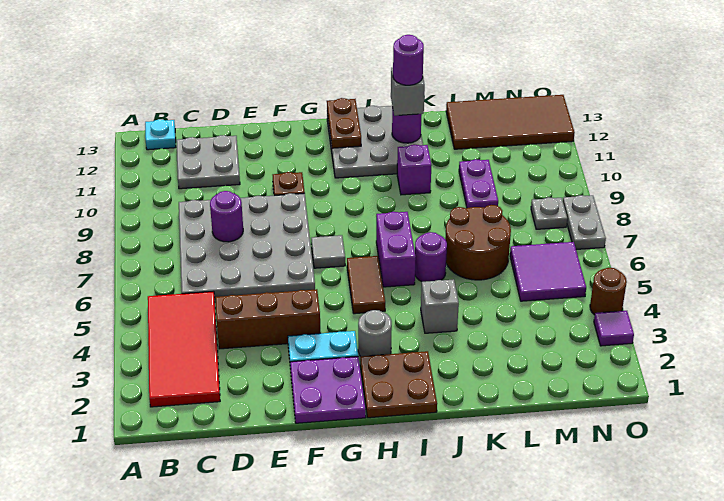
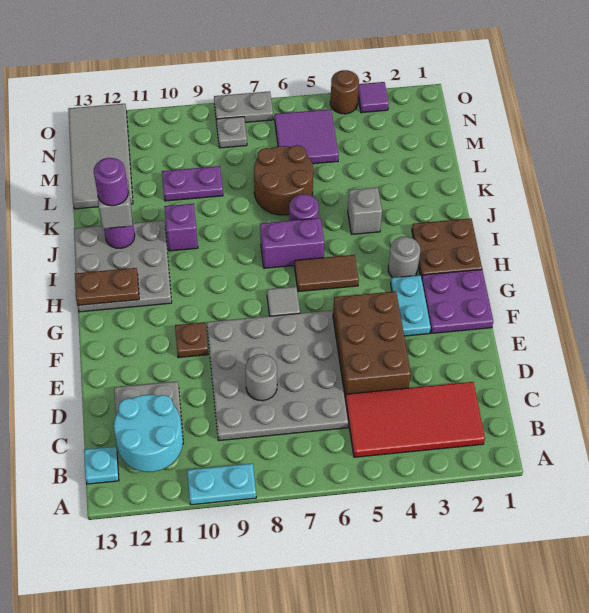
none -> cyan 1x2 plate [187,464,256,505]
none -> cyan 2x2 round brick [114,395,183,472]
brown 1x3 brick [215,289,321,349] -> brown 2x3 brick [333,291,411,398]
purple 1x1 round brick [210,191,243,242] -> grey 1x1 round brick [245,354,277,401]
brown 2x4 tile [446,95,575,149] -> grey 2x4 tile [68,104,133,209]

